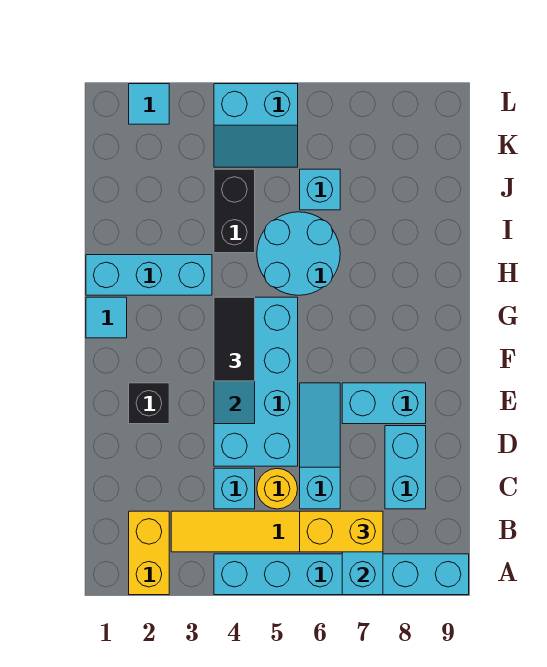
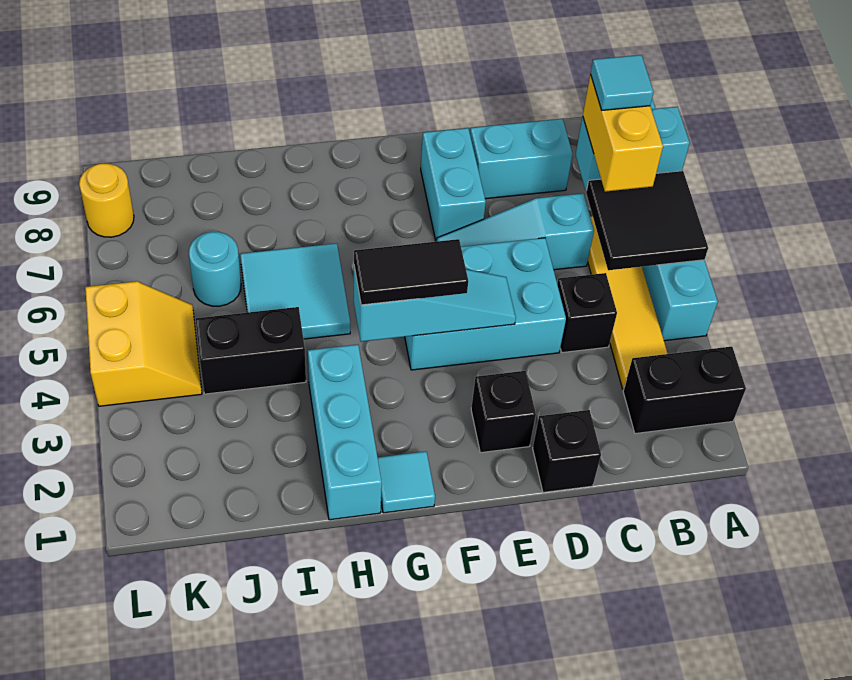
yellow 1x2 brick [129,511,169,595] -> black 1x2 brick [623,347,746,434]
none -> black 2x2 tile [586,171,708,270]
cyan 1x1 brick [214,468,255,509] -> black 1x1 brick [557,273,617,353]
yellow 1x1 round brick [257,468,298,509] -> yellow 1x1 round brick moved to [79,163,134,237]
none -> black 1x1 brick [533,410,601,493]
cyan 2x4 brick [214,297,298,466] -> cyan 2x3 brick [405,238,566,370]
cyan 2x2 round brick [257,212,340,295] -> cyan 2x2 tile [240,243,350,339]
cyan 1x1 brick [300,169,340,210] -> cyan 1x1 round brick [189,232,241,306]
cyan 2x2 slope [214,84,298,167] -> yellow 2x2 slope [85,281,202,406]
cyan 1x1 tile [129,84,169,124] -> cyan 1x1 tile moved to [591,55,654,110]

